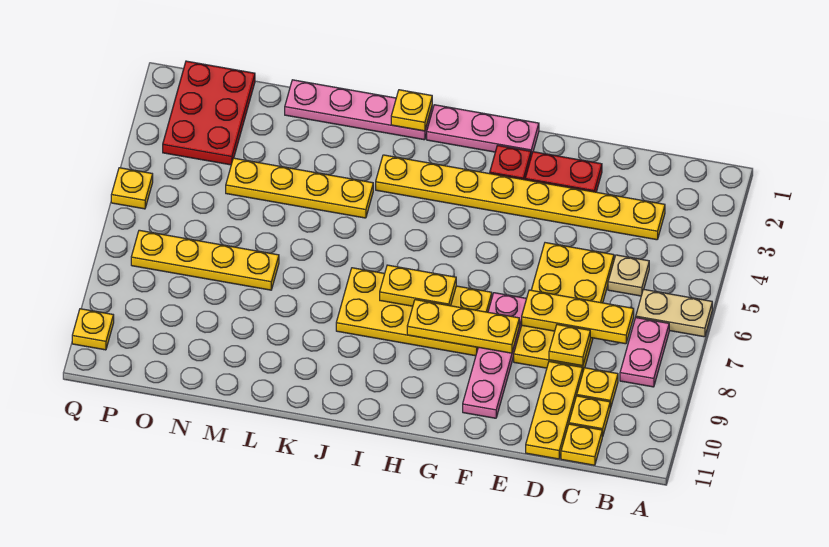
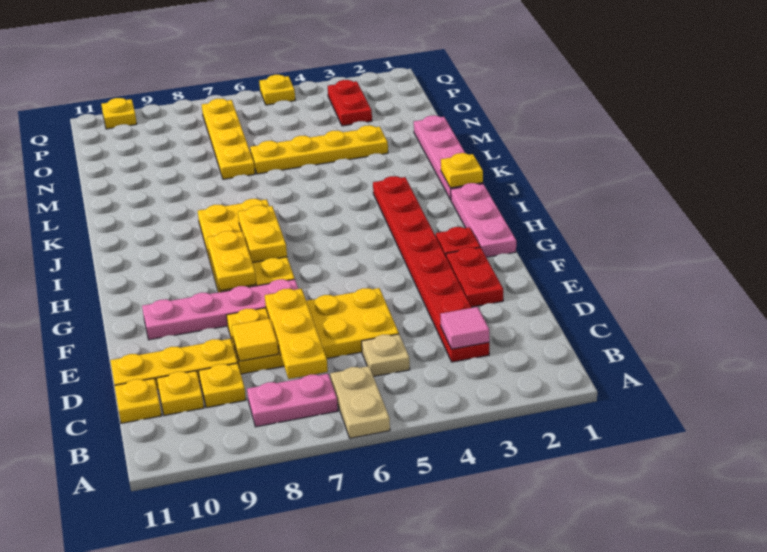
yellow 1x8 plate [376,155,665,240] -> red 1x8 plate [373,176,489,362]
none -> pink 1x1 tile [440,307,489,349]
yellow 1x1 plate [549,325,590,366] -> yellow 1x1 tile [232,319,278,361]
yellow 1x3 plate [407,300,519,353] -> yellow 1x2 plate [207,231,256,291]
yellow 1x4 plate [226,158,373,218] -> yellow 1x4 plate turned to [250,125,388,174]
red 2x3 plate [163,61,255,165] -> red 1x2 plate [328,80,372,126]

